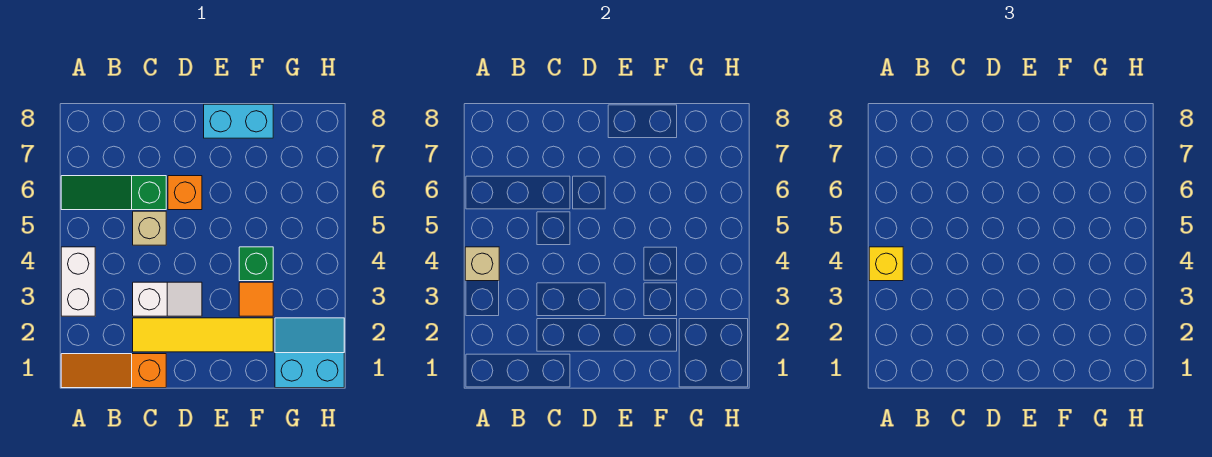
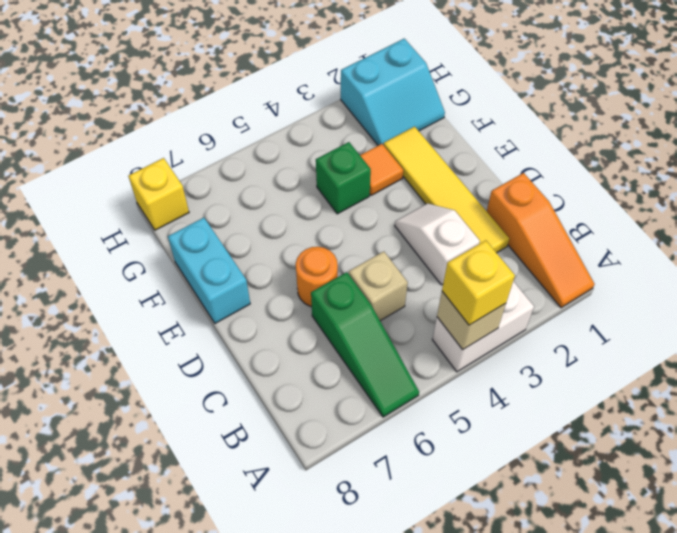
orange 1x1 brick [168,176,202,210] -> orange 1x1 round brick [296,247,338,307]
cyan 2x2 slope [275,318,344,388] -> cyan 2x2 slope turned to [341,39,445,145]
none -> yellow 1x1 brick [129,158,189,230]

